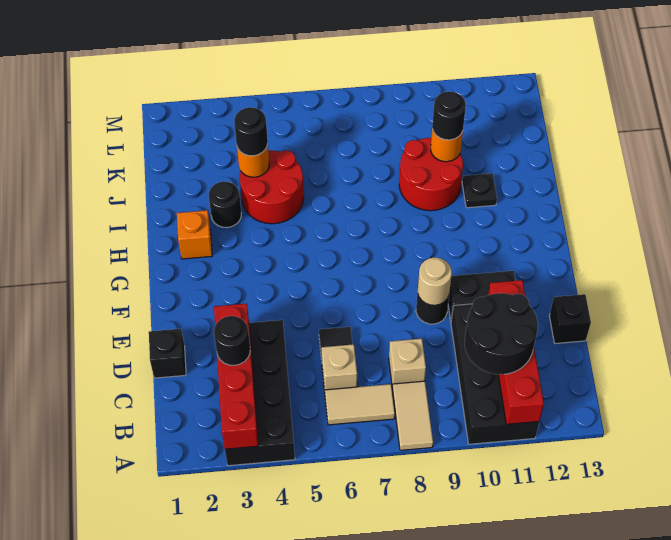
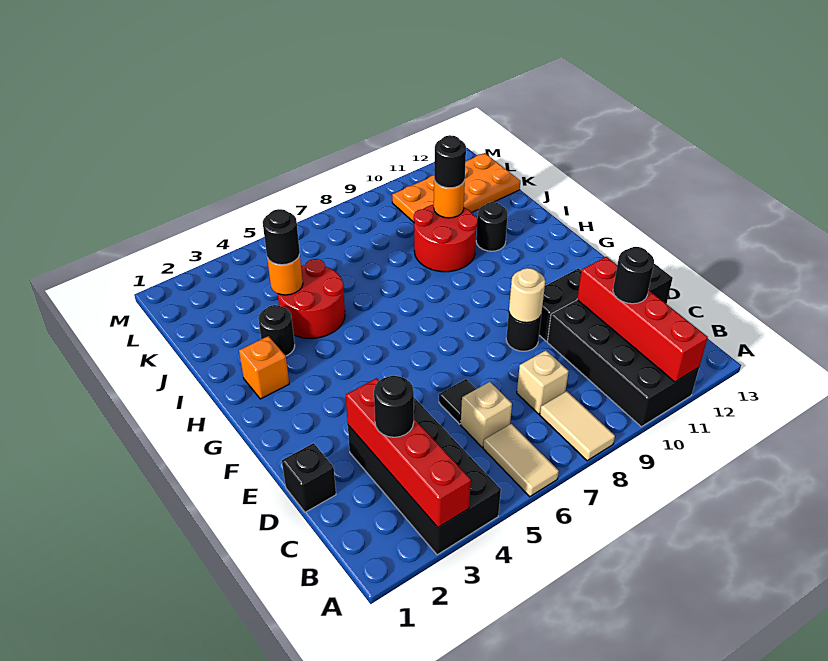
tan 1x2 tile [325,384,395,425] -> tan 1x2 tile turned to [483,424,559,497]
black 2x2 round brick [465,293,538,374] -> black 1x1 round brick [613,247,654,304]
black 1x1 plate [462,173,497,208] -> black 1x1 round brick [476,202,508,251]
none -> orange 2x4 plate [392,153,520,222]

